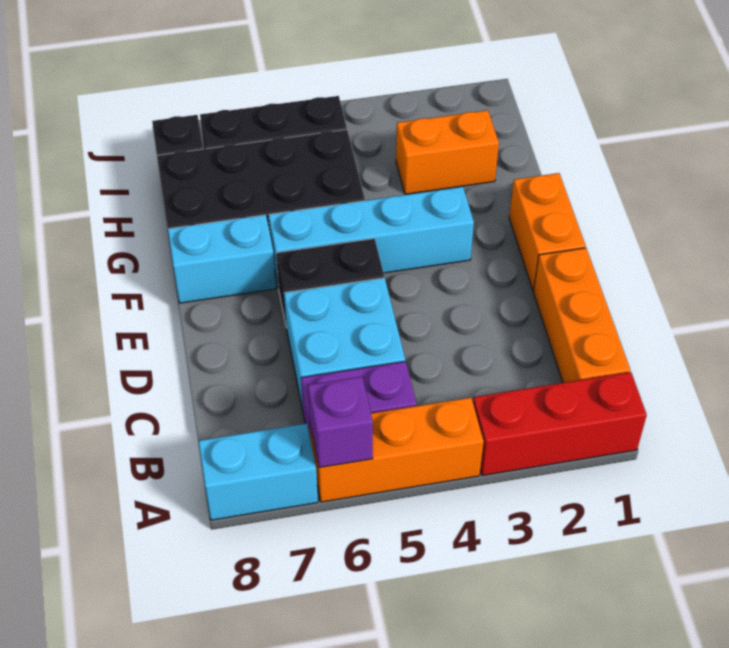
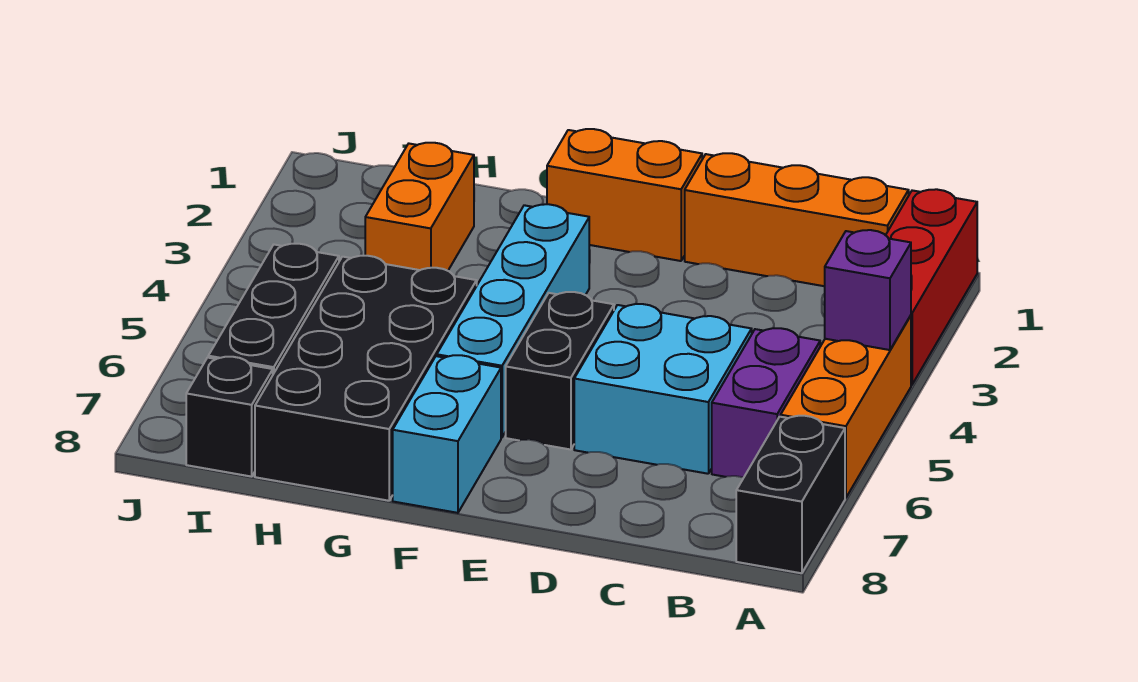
purple 1x1 brick [308,377,373,468] -> purple 1x1 brick moved to [825,230,911,350]
cyan 1x2 brick [199,423,318,520] -> black 1x2 brick [736,416,845,573]

